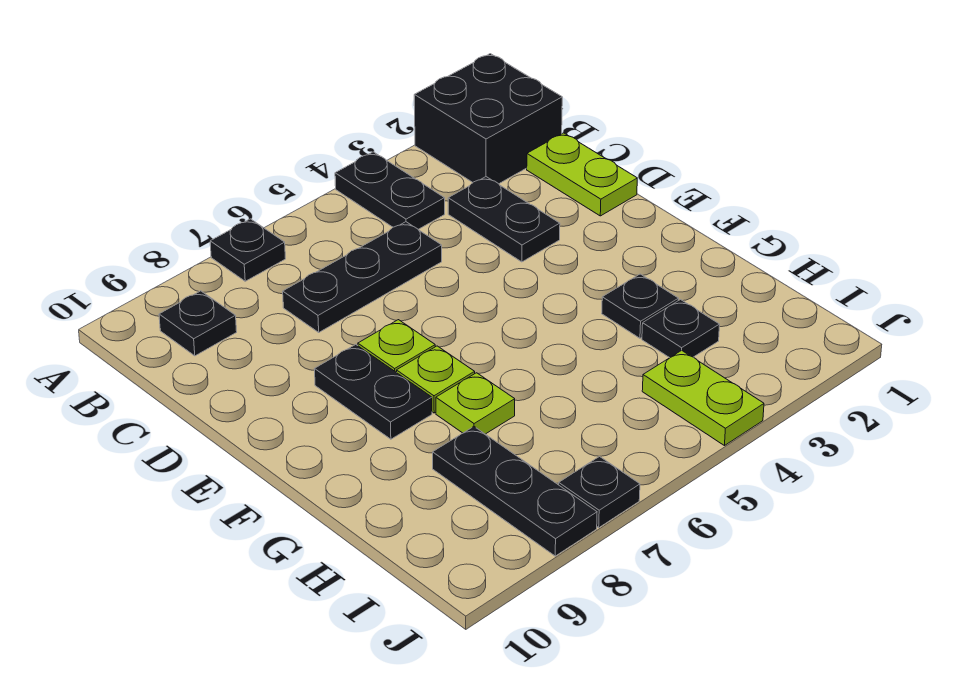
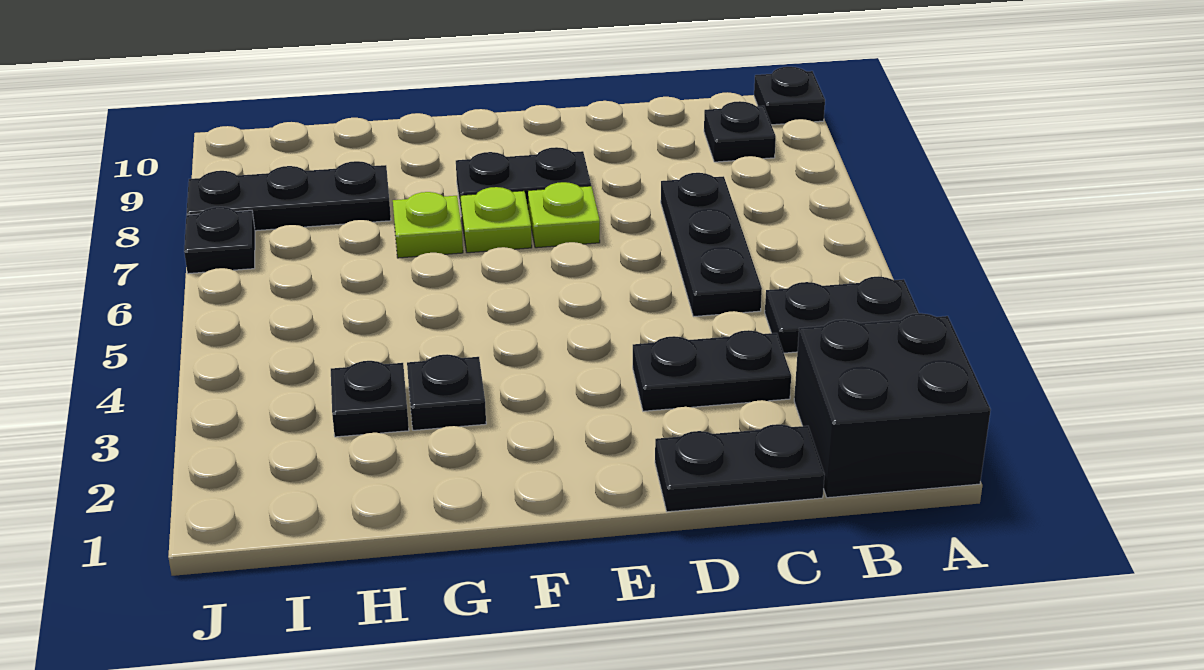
black 1x1 plate [210,219,285,281] -> black 1x1 plate moved to [754,67,825,125]
lime 1x2 plate [527,133,637,216] -> black 1x2 plate [655,424,825,512]
lime 1x2 plate [642,350,764,446] -> none

